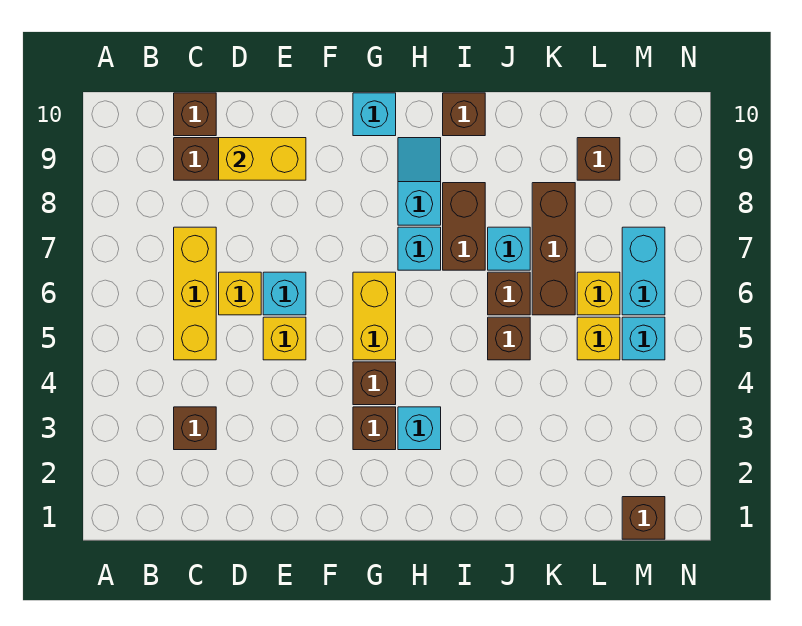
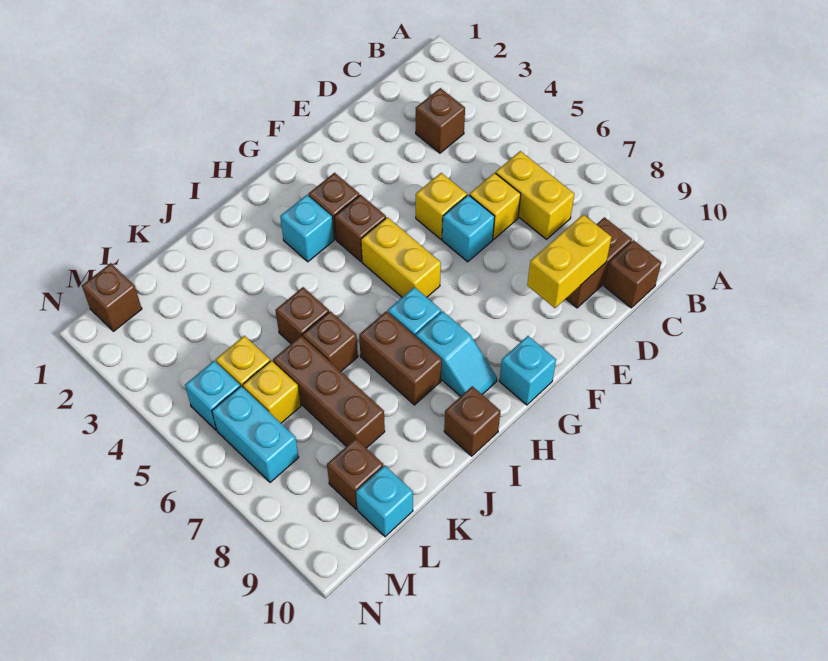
yellow 1x3 brick [174,227,216,360] -> yellow 1x2 brick [496,151,574,239]
cyan 1x1 brick [488,227,530,270] -> cyan 1x1 brick moved to [356,466,413,537]

